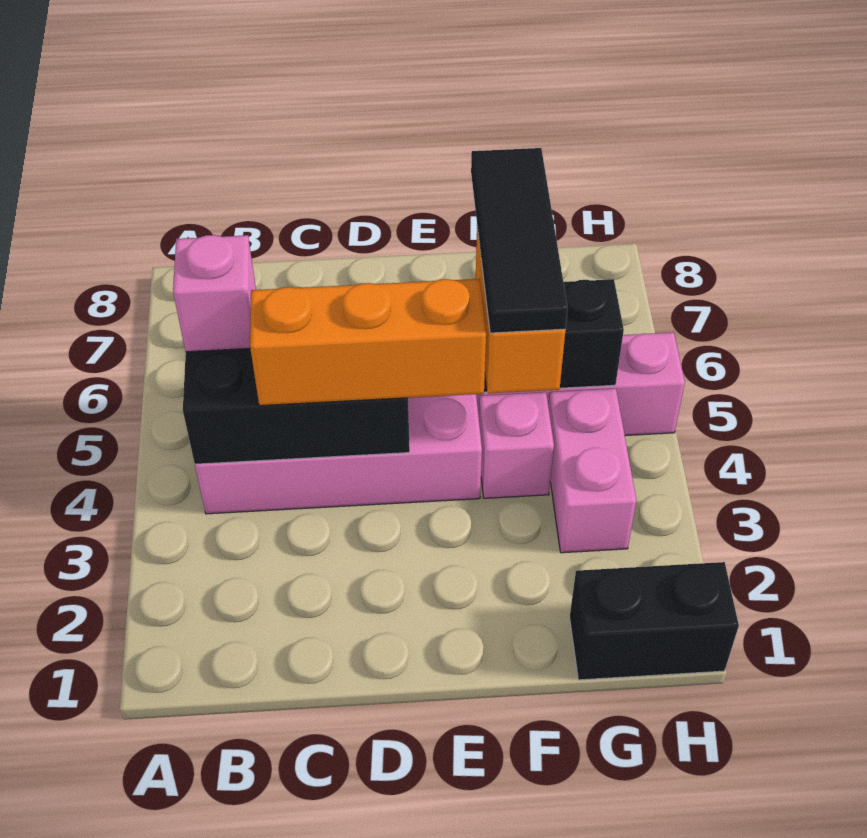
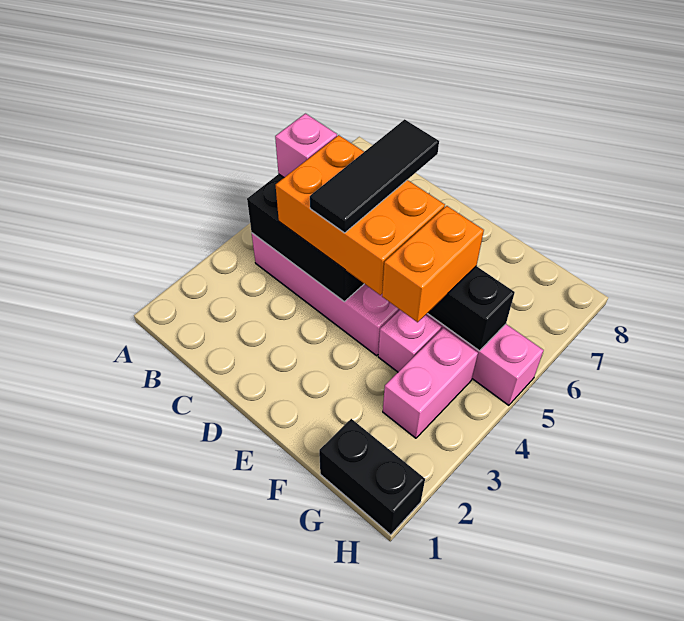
orange 1x3 brick [250,279,486,406] -> orange 2x3 brick [276,135,445,295]
black 1x3 tile [471,148,568,333] -> black 1x3 tile moved to [310,119,439,233]

